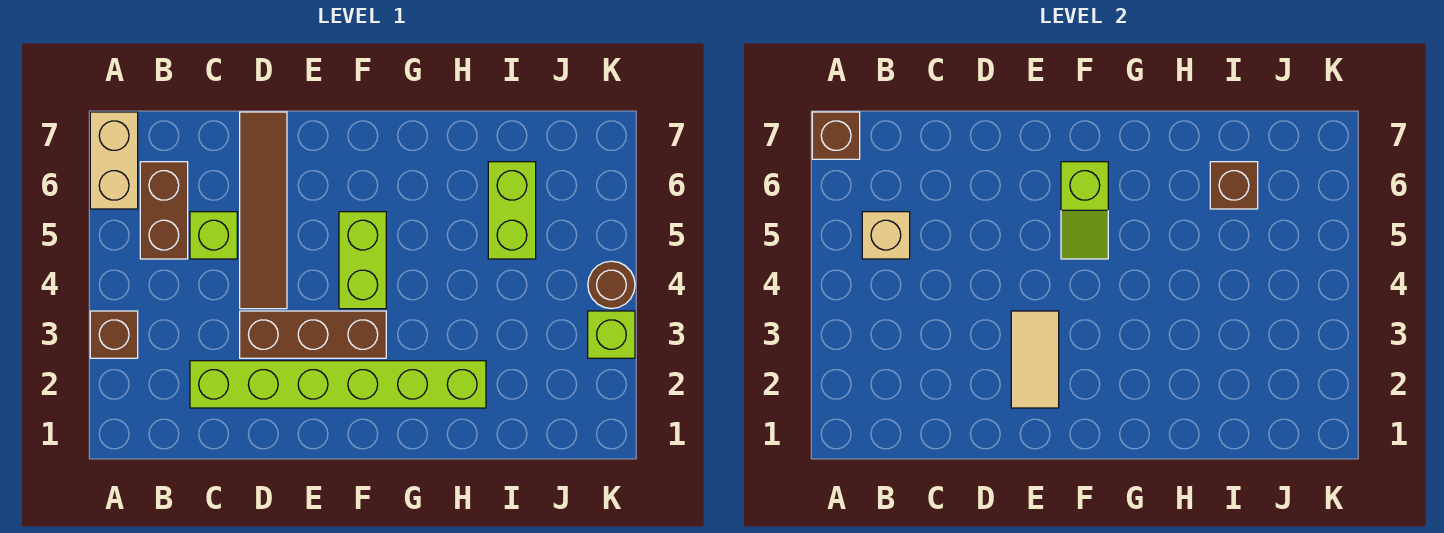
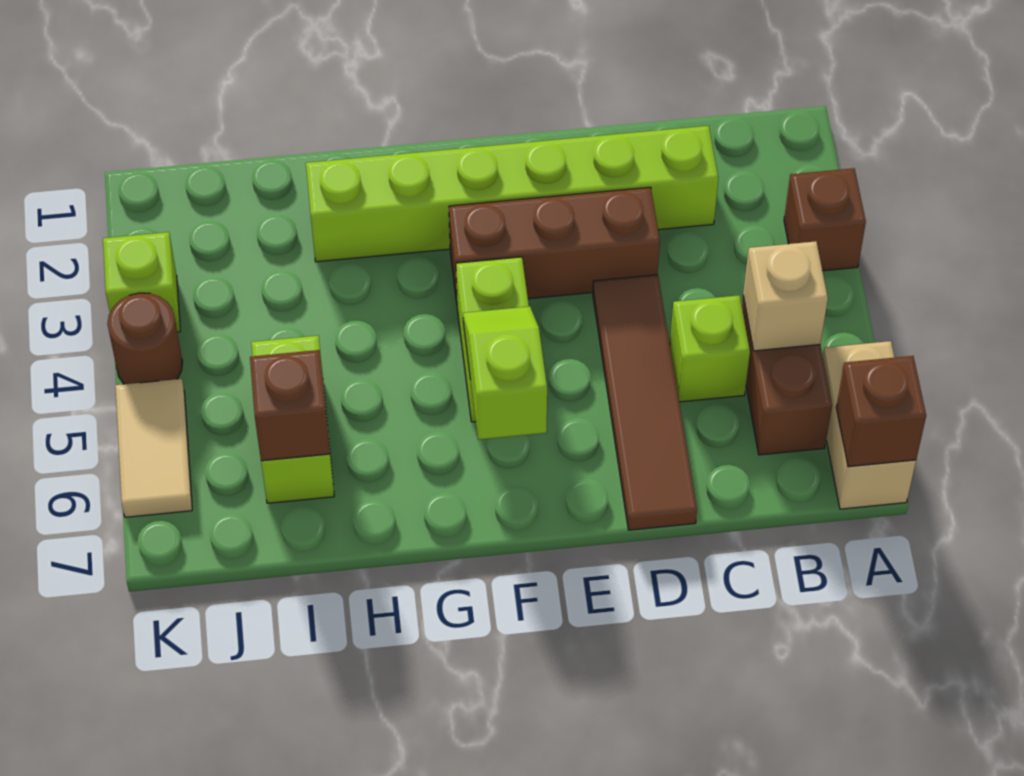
tan 1x2 tile [1011,311,1059,408] -> tan 1x2 tile moved to [115,379,192,517]

